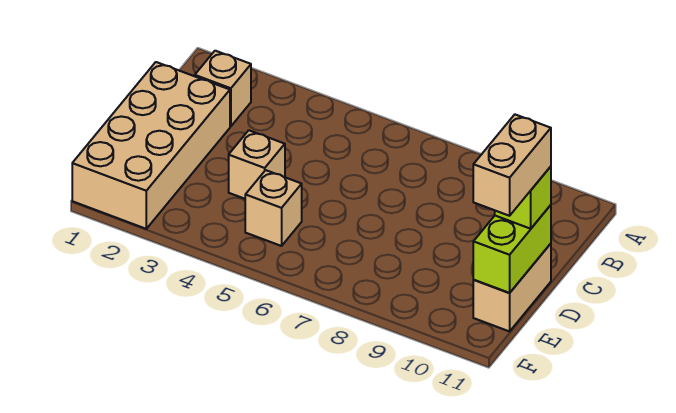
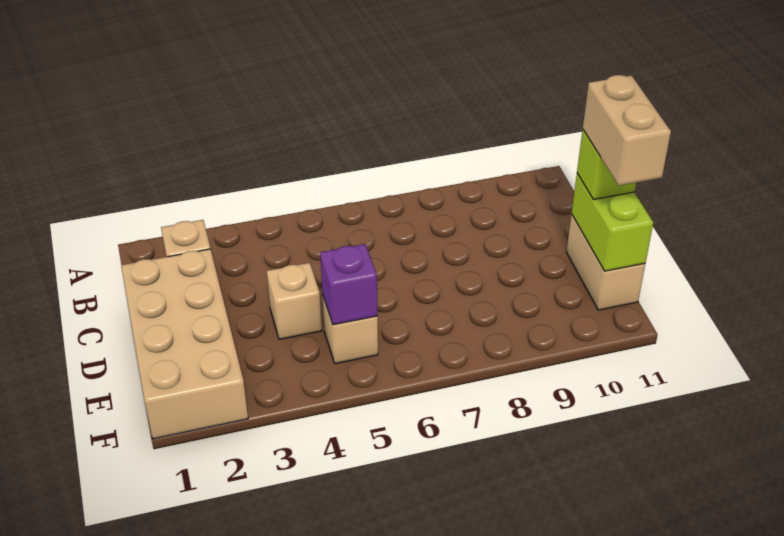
none -> purple 1x1 brick [320,244,378,325]

